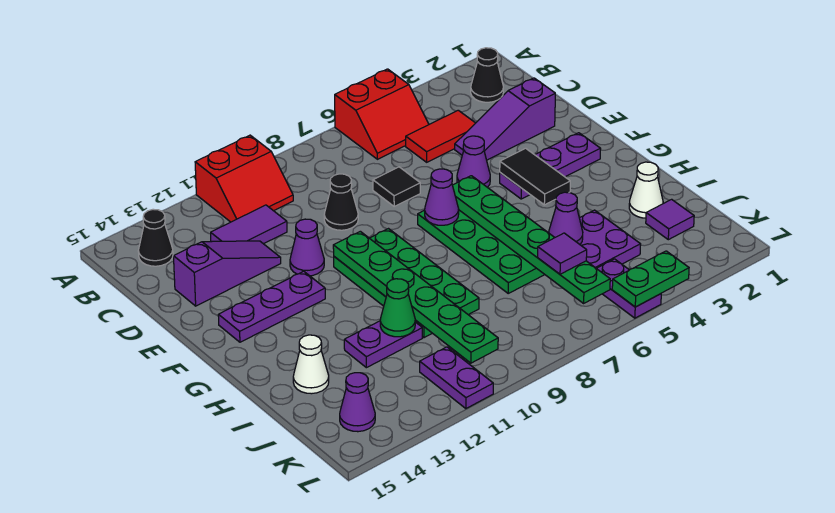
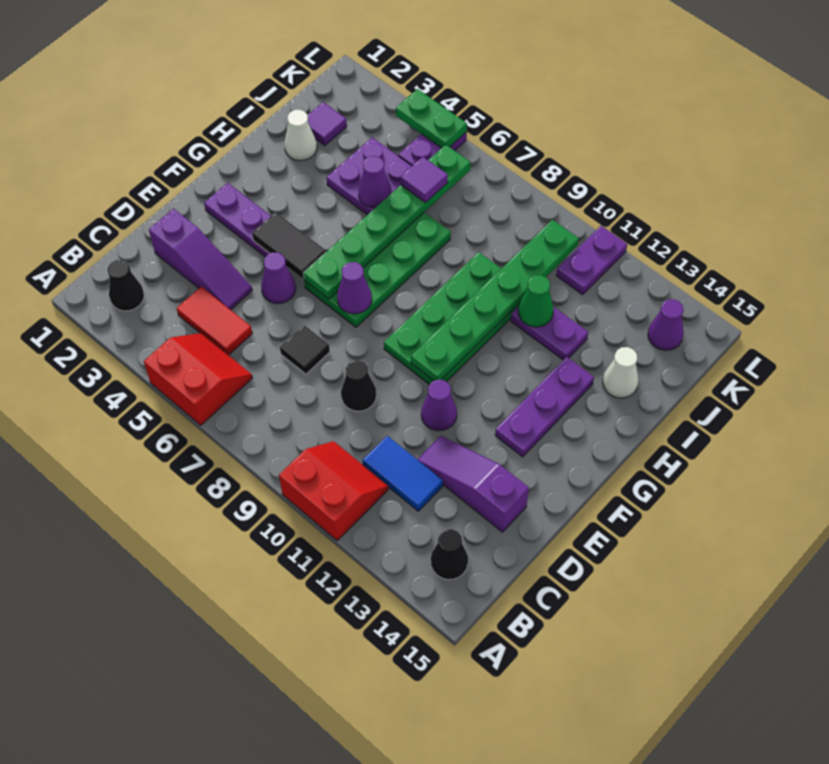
purple 1x2 tile [211,205,287,244] -> blue 1x2 tile [363,436,443,511]
black 1x2 tile [500,148,570,205] -> black 1x2 tile turned to [252,212,326,279]
purple 1x3 plate [218,271,325,342] -> purple 1x3 plate turned to [495,357,594,457]

